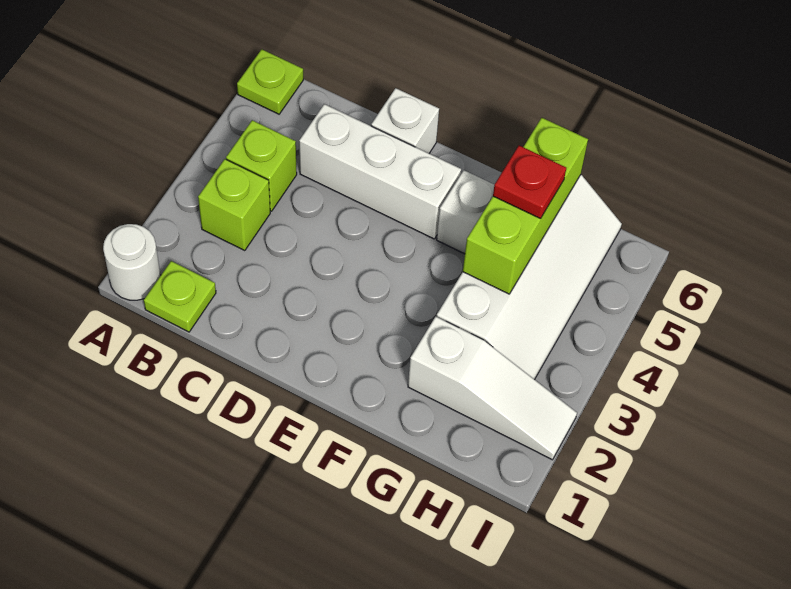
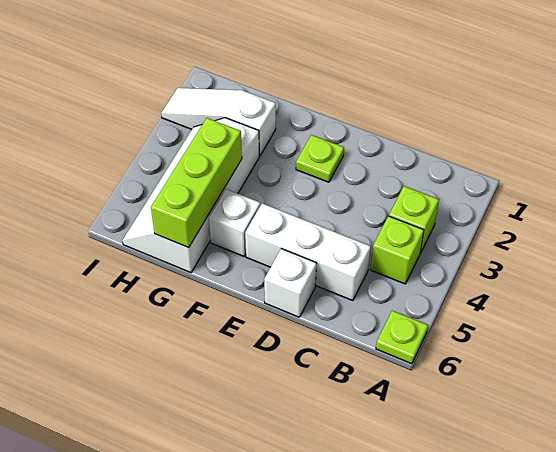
white 1x1 round brick [103,224,161,300] -> none
lime 1x1 plate [144,261,216,332] -> lime 1x1 plate moved to [296,135,344,182]
red 1x1 plate [493,146,566,219] -> none

